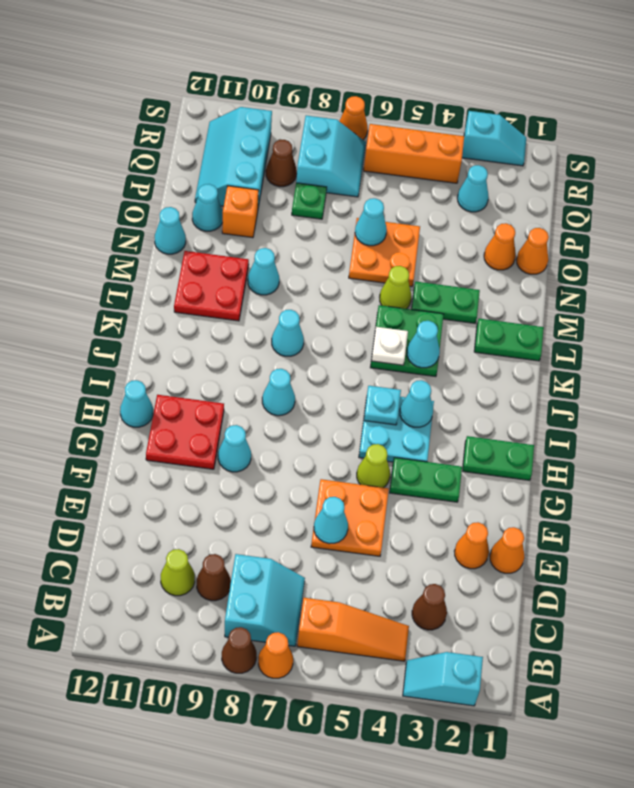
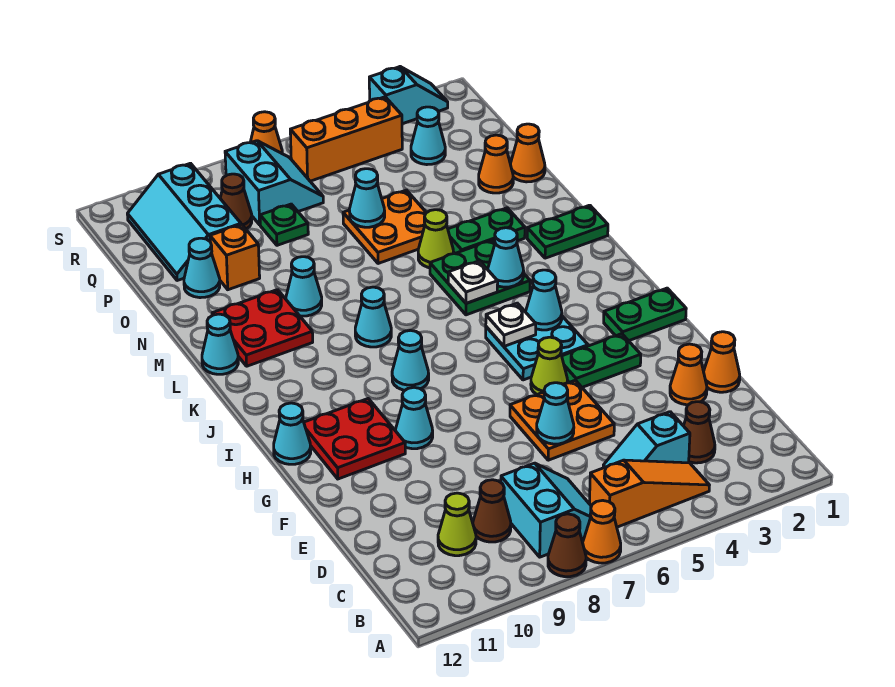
cyan 1x2 slope [403,652,483,706] -> cyan 1x2 slope moved to [603,412,690,468]
cyan 1x1 plate [364,386,401,425] -> white 1x1 plate [486,303,536,346]
cyan 1x1 cone [155,207,186,254] -> cyan 1x1 cone moved to [202,314,238,374]

